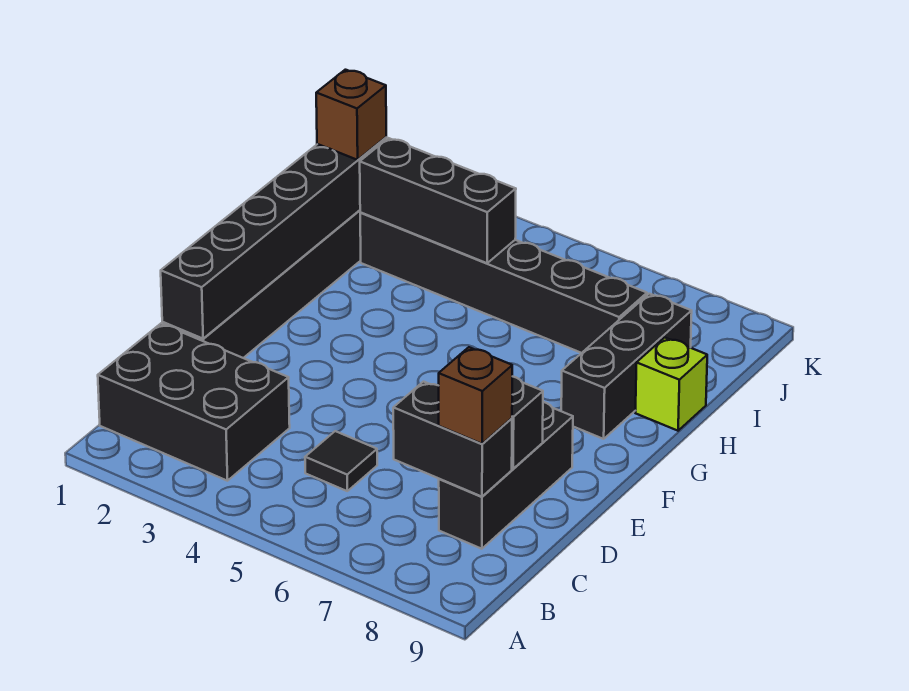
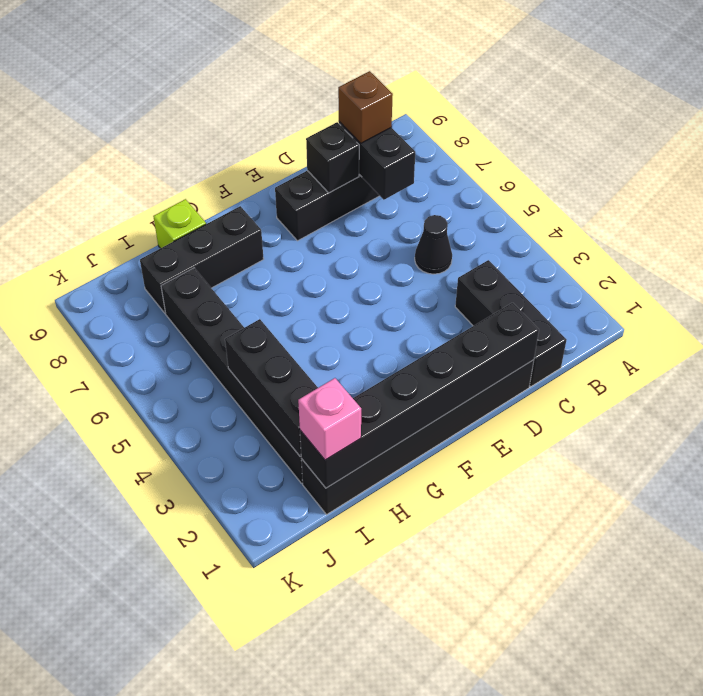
black 2x3 brick [98,324,290,481] -> black 1x3 brick [455,260,566,387]
black 1x1 tile [305,431,377,491] -> black 1x1 cone [415,215,452,274]
brown 1x1 brick [316,70,386,160] -> pink 1x1 brick [298,378,361,460]

